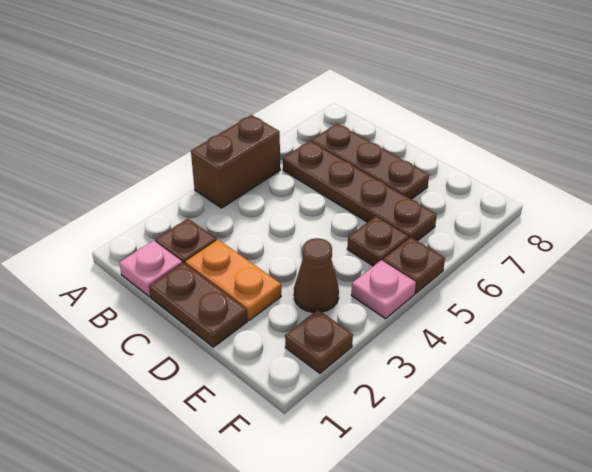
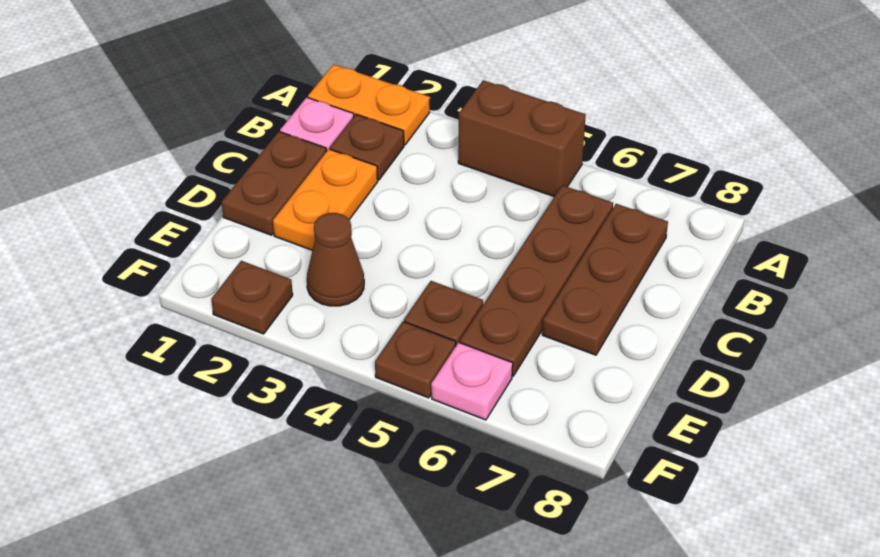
none -> orange 1x2 plate [308,64,430,145]
pink 1x1 plate [351,260,416,319] -> pink 1x1 plate moved to [431,342,513,420]

